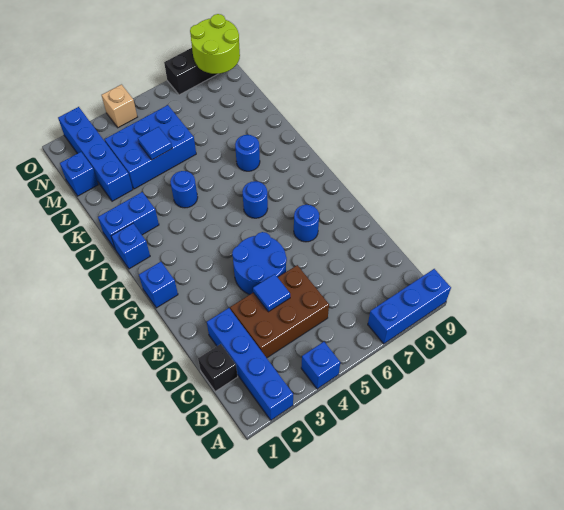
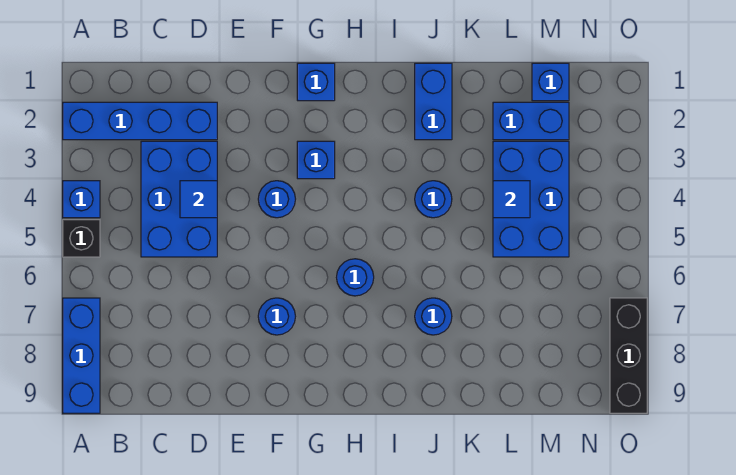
black 1x1 brick [198,344,238,392] -> black 1x1 brick moved to [63,220,100,257]
brown 2x3 brick [230,265,329,358] -> blue 2x3 brick [141,141,217,257]
blue 2x2 round brick [232,232,287,294] -> blue 1x1 round brick [258,181,295,218]
blue 1x1 brick [111,223,150,269] -> blue 1x1 brick moved to [297,141,335,179]
blue 1x4 brick [58,107,133,201] -> blue 1x2 brick [493,102,569,140]
lime 2x2 round brick [190,14,240,74] -> none
tan 1x1 brick [102,85,137,128] -> none

